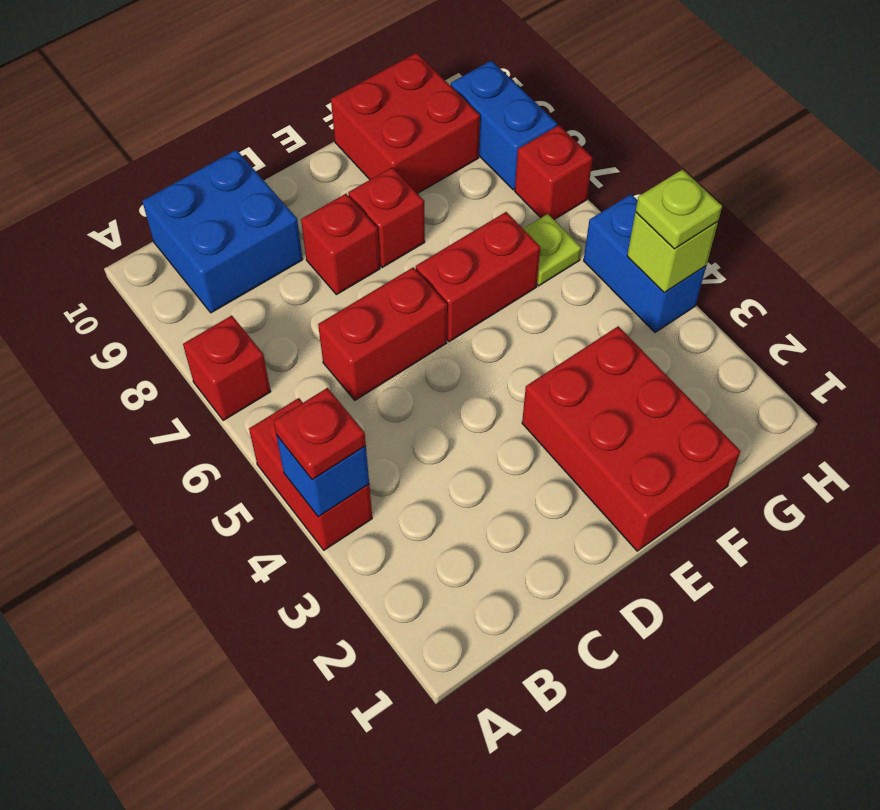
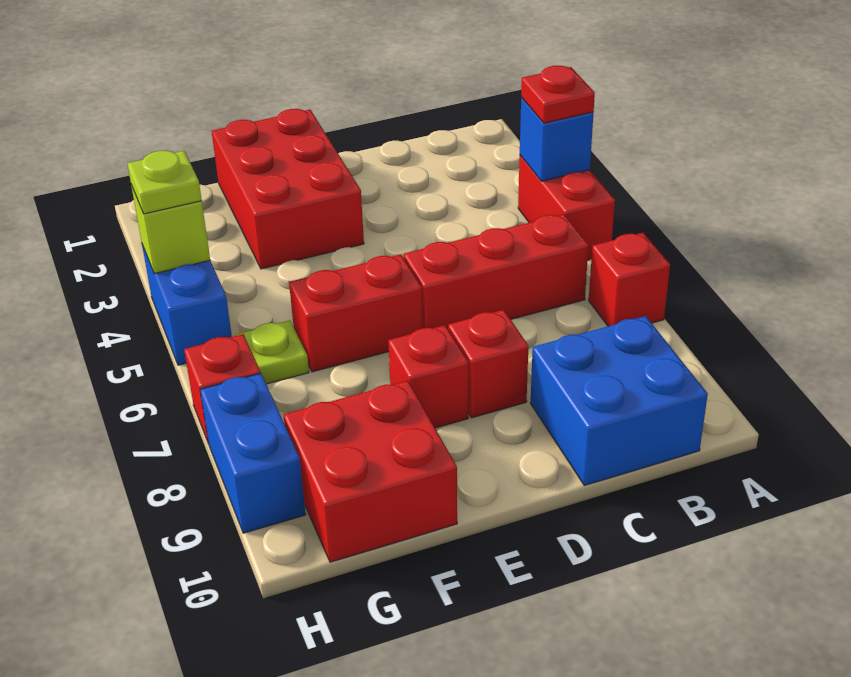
red 1x2 brick [318,267,447,400] -> red 1x3 brick [404,214,588,328]

